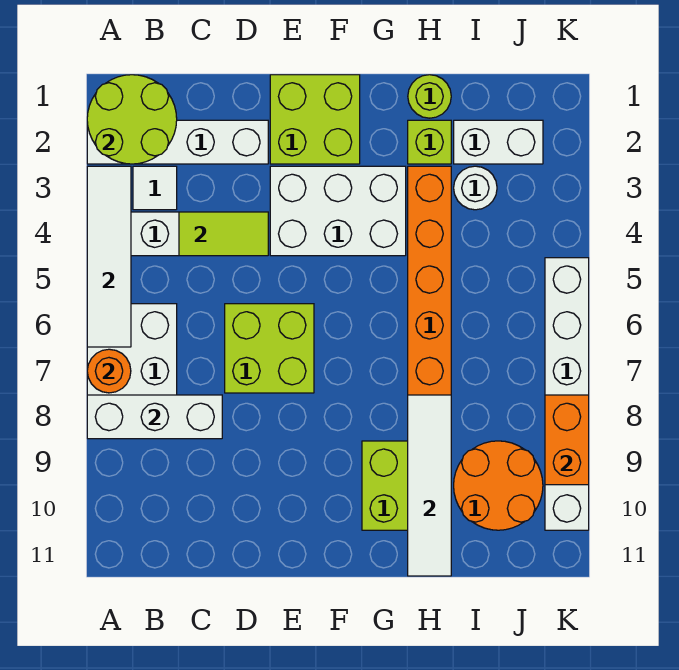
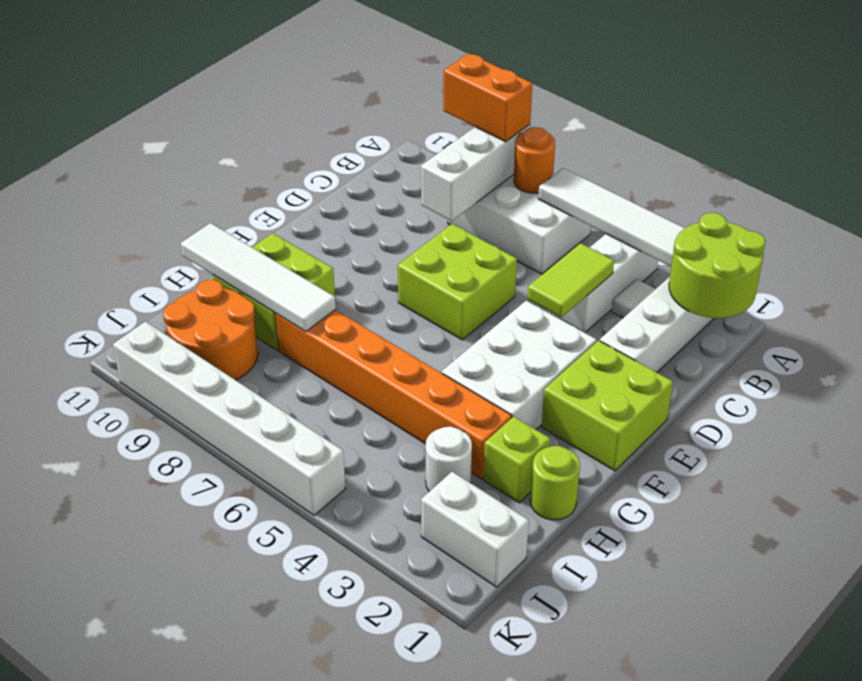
white 1x2 brick [454,120,543,164] -> white 1x2 brick turned to [421,472,529,587]
orange 1x2 brick [545,395,589,485] -> orange 1x2 brick moved to [443,53,532,142]

